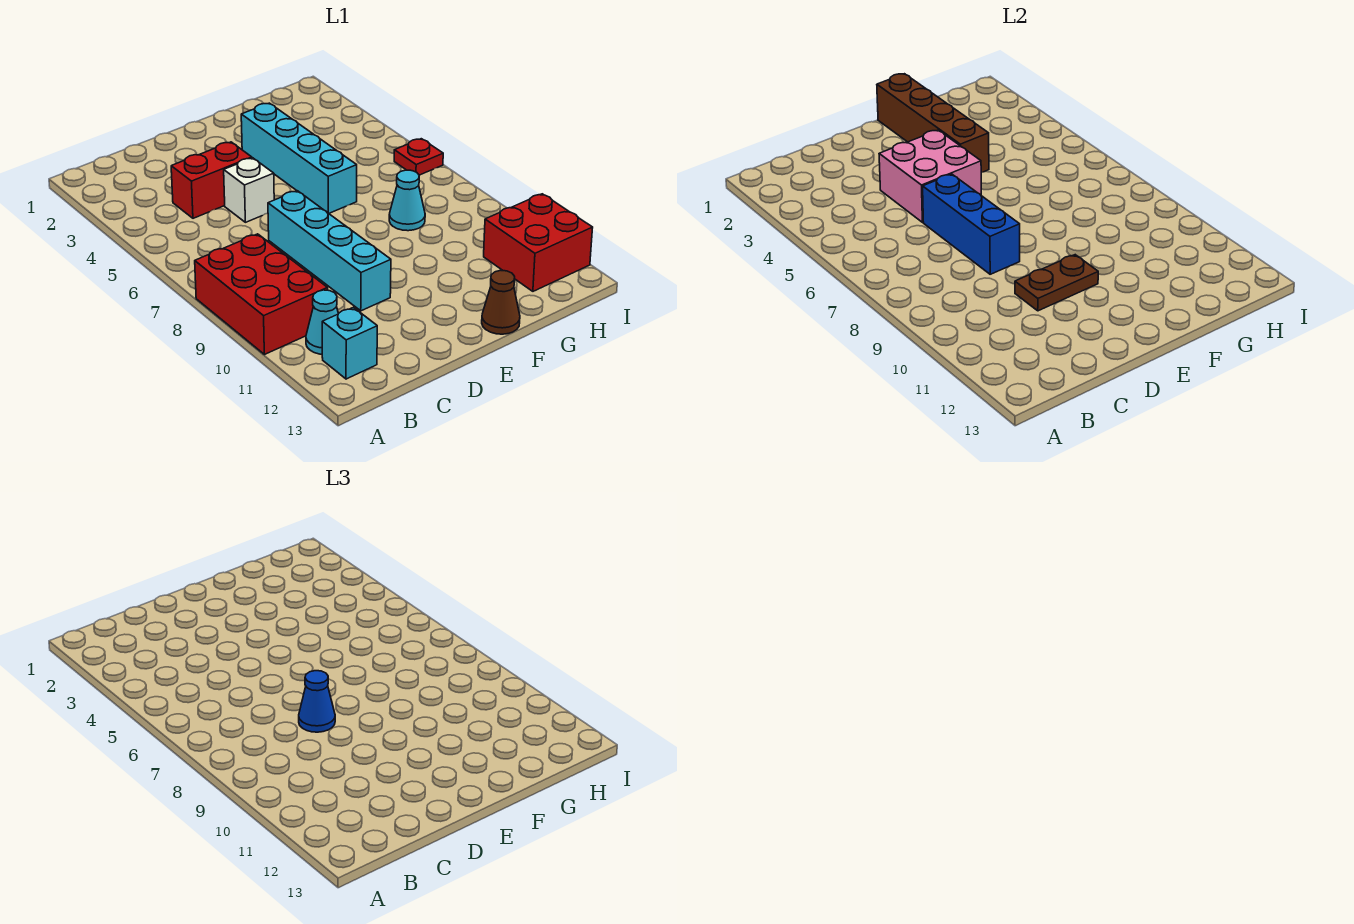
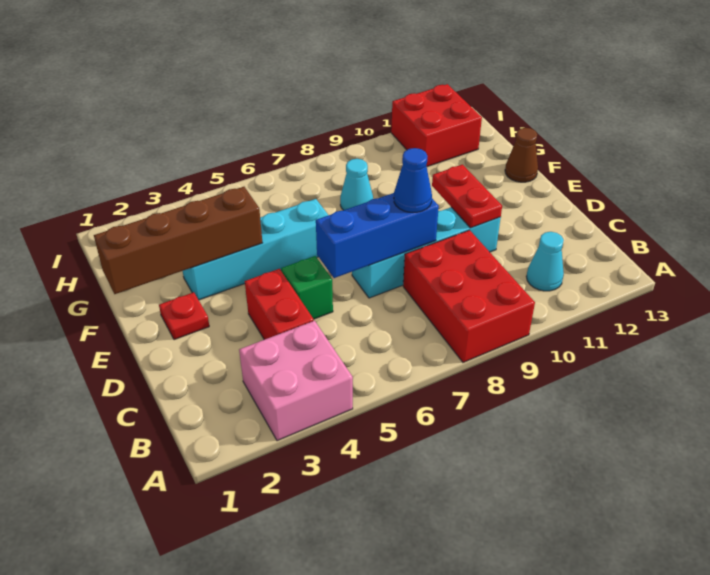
red 2x3 brick [195,234,328,355] -> red 2x3 brick turned to [403,230,535,362]
cyan 1x1 brick [322,307,377,379] -> none
pink 2x2 brick [879,130,981,222] -> pink 2x2 brick moved to [239,321,353,441]
white 1x1 brick [224,158,274,222] -> green 1x1 brick [281,256,333,319]
brown 1x2 plate [1015,255,1098,311] -> red 1x2 plate [432,165,502,228]
red 1x1 plate [394,139,443,175] -> red 1x1 plate moved to [159,292,209,340]

